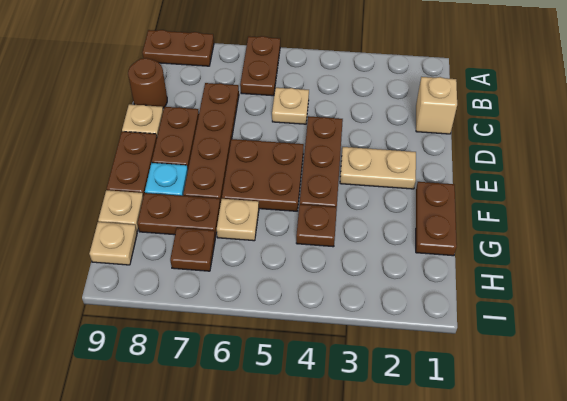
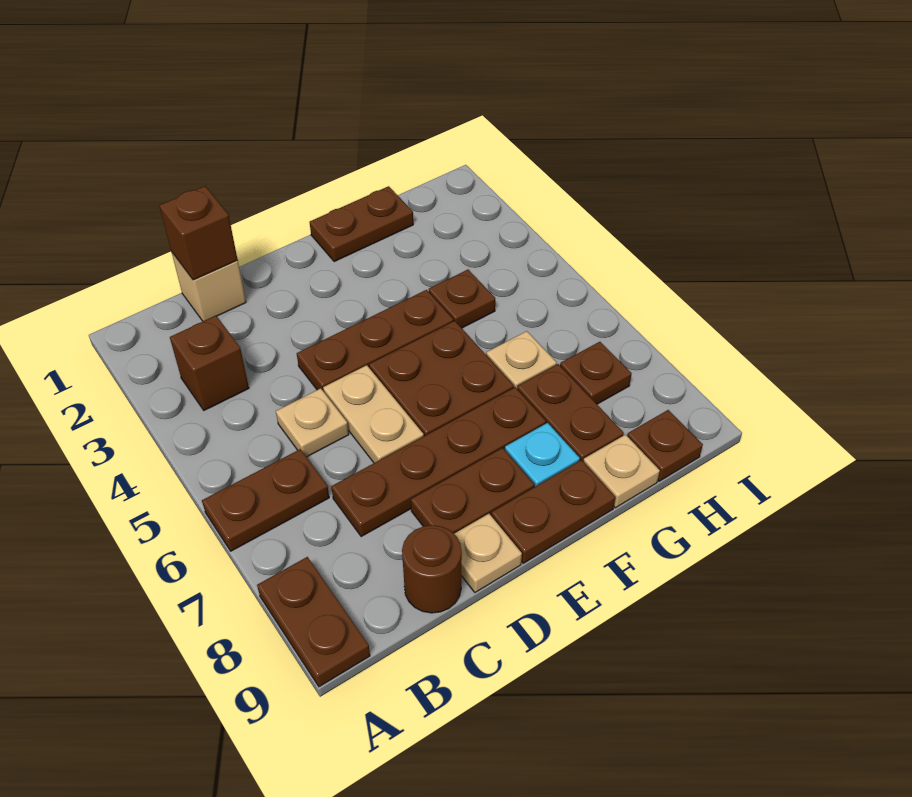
none -> brown 1x1 brick [170,316,249,410]
none -> brown 1x1 brick [159,186,238,280]
tan 1x2 plate [340,147,416,189] -> tan 1x2 plate moved to [323,365,424,463]
tan 1x1 plate [89,222,137,265] -> brown 1x1 plate [627,410,703,481]

